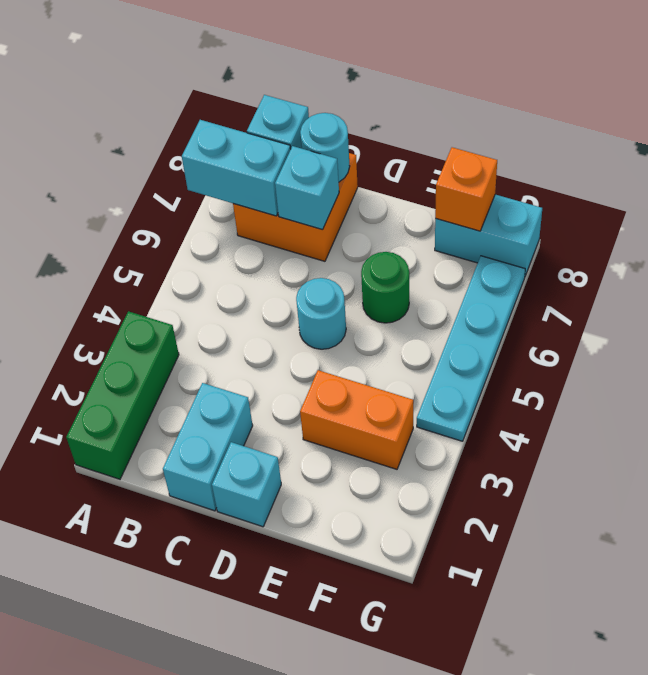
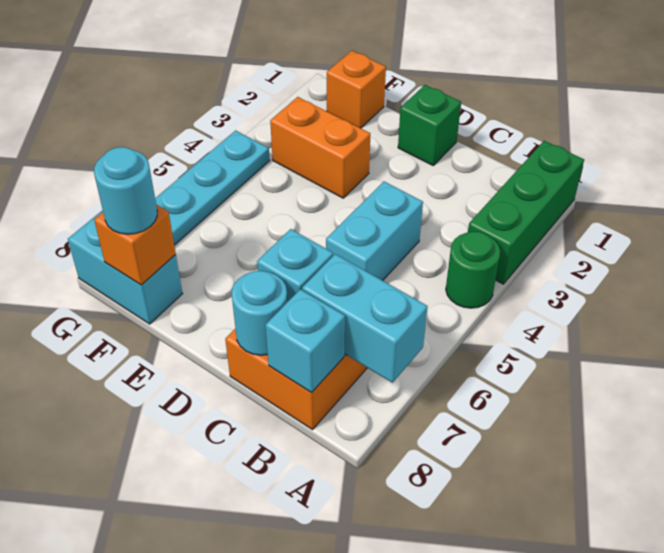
cyan 1x2 brick [163,383,253,511] -> cyan 1x2 brick moved to [326,182,423,281]
cyan 1x1 brick [212,442,281,527] -> green 1x1 brick [398,85,461,165]
cyan 1x1 round brick [296,278,346,349] -> cyan 1x1 round brick moved to [94,147,157,234]
green 1x1 round brick [361,252,409,323] -> green 1x1 round brick moved to [446,231,500,308]
none -> orange 1x1 brick [327,51,386,128]

